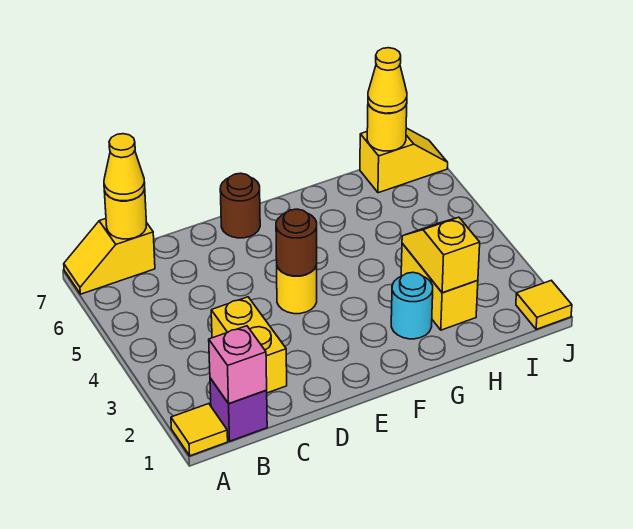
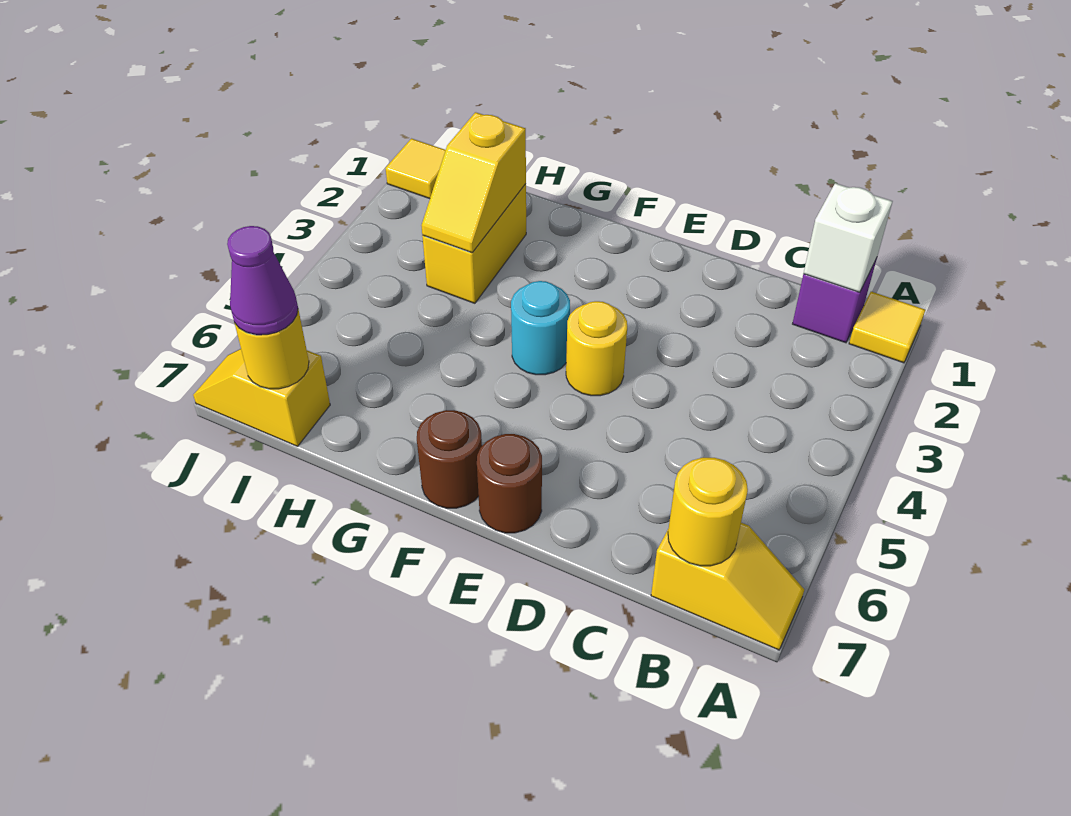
pink 1x1 brick [209,326,267,404] -> white 1x1 brick [804,183,893,292]
yellow 1x1 cone [104,134,145,201] -> none
yellow 1x2 brick [211,297,287,393] -> none
brown 1x1 round brick [276,209,317,276] -> brown 1x1 round brick moved to [417,410,482,508]
cyan 1x1 round brick [391,272,433,339] -> cyan 1x1 round brick moved to [511,281,570,375]
yellow 1x1 cone [368,48,407,113] -> purple 1x1 cone [227,226,298,335]

